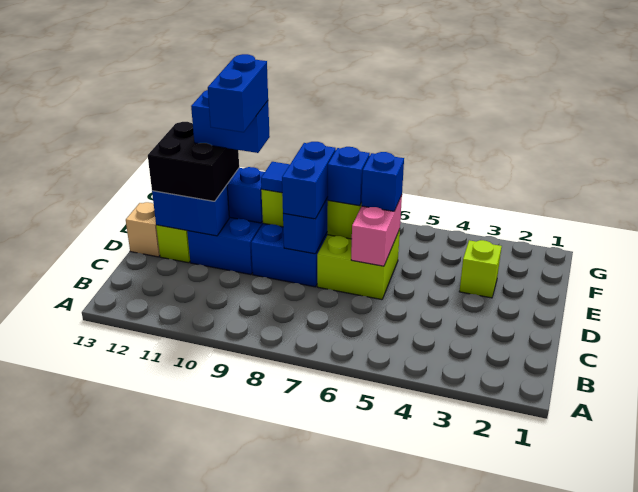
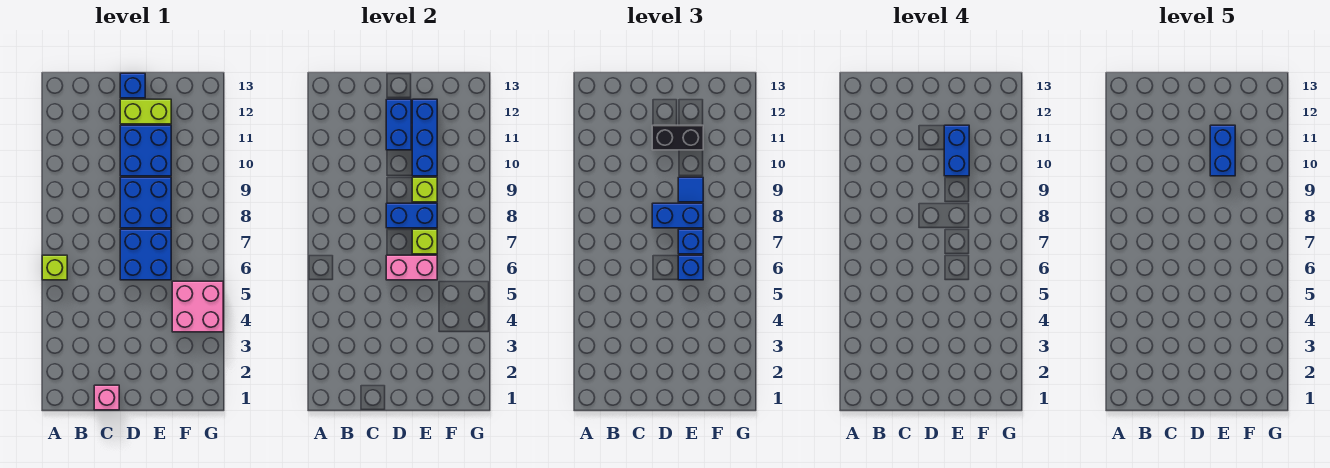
none -> pink 1x1 brick [94,385,119,410]
lime 2x2 brick [317,229,400,300] -> blue 2x2 brick [120,229,171,280]
blue 1x2 brick [208,54,268,132] -> blue 1x2 brick turned to [1210,125,1235,176]
black 2x2 brick [148,122,239,201] -> black 1x2 brick [652,125,703,150]
tan 1x1 brick [126,202,160,257] -> blue 1x1 brick [120,73,145,98]
lime 1x1 brick [459,240,502,298] -> lime 1x1 brick moved to [42,255,67,280]
none -> pink 2x2 brick [172,281,223,332]

